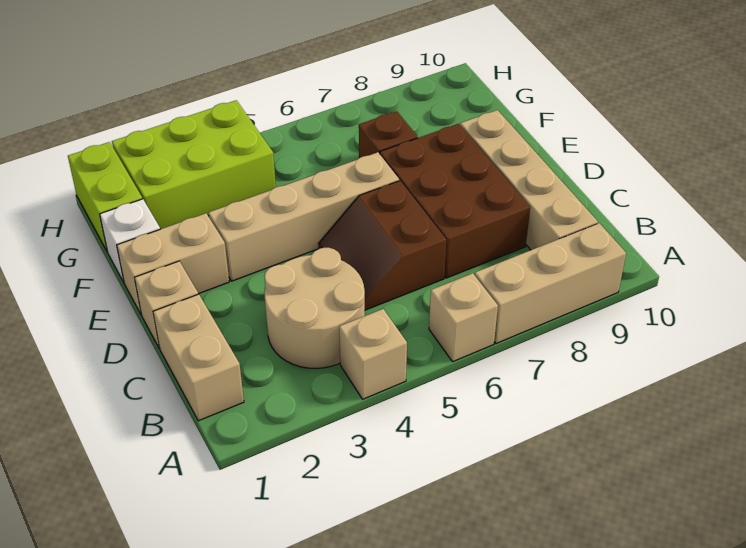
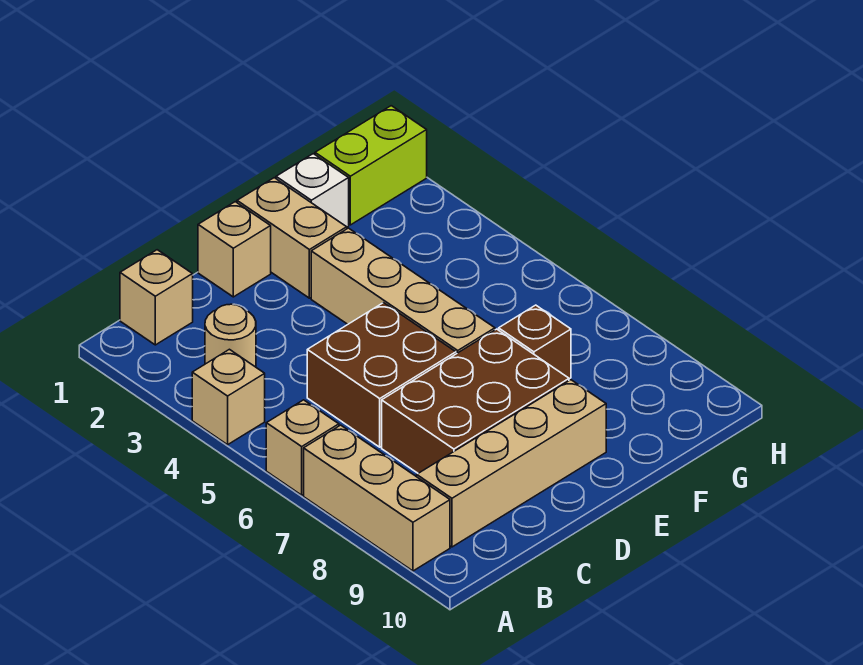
tan 1x2 brick [153,294,244,421] -> tan 1x1 brick [120,250,193,345]
tan 2x2 round brick [264,248,365,369] -> tan 1x1 round brick [205,304,256,367]
brown 2x2 slope [319,181,446,310] -> brown 2x2 brick [307,303,456,447]
lime 2x3 brick [112,100,276,229] -> none

